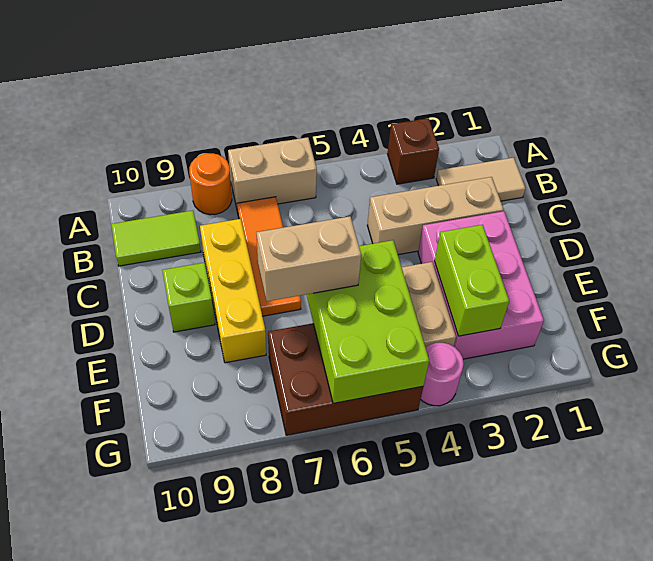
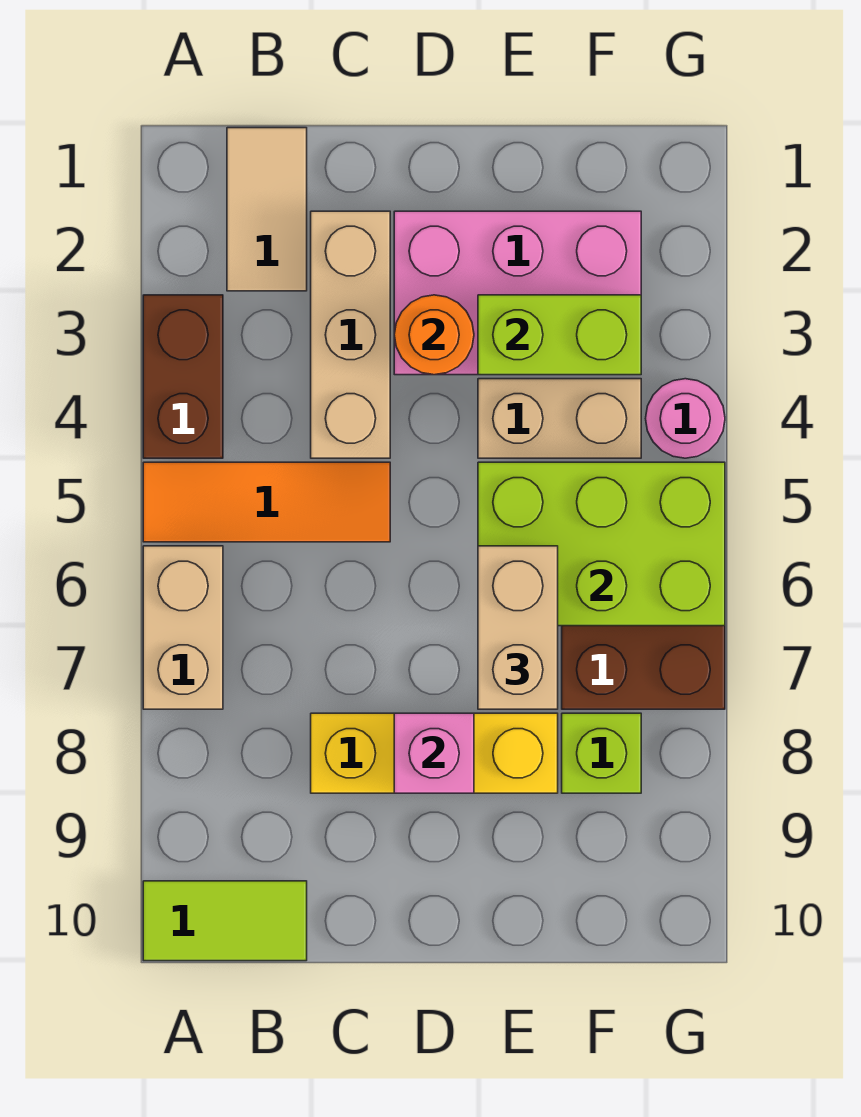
brown 1x1 brick [387,118,439,184] -> brown 1x2 brick [143,295,223,458]
orange 1x1 round brick [189,153,232,215] -> orange 1x1 round brick moved to [394,295,474,375]
orange 1x3 tile [237,197,301,316] -> orange 1x3 tile moved to [143,462,390,542]
lime 1x2 tile [111,211,201,266] -> lime 1x2 tile turned to [143,881,307,961]
none -> pink 1x1 brick [394,713,474,793]
lime 1x1 brick [162,263,215,332] -> lime 1x1 brick moved to [562,713,641,793]

